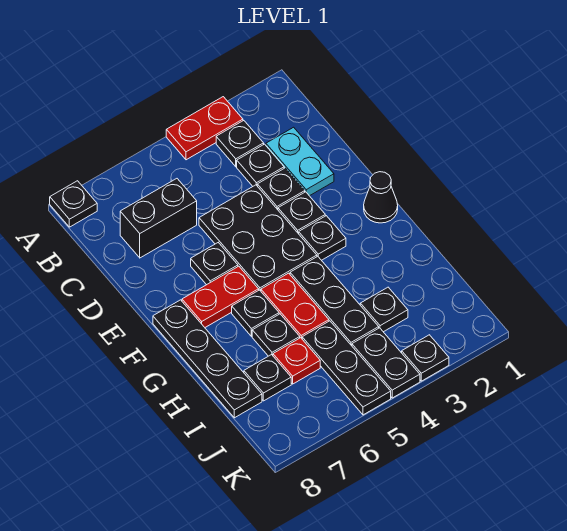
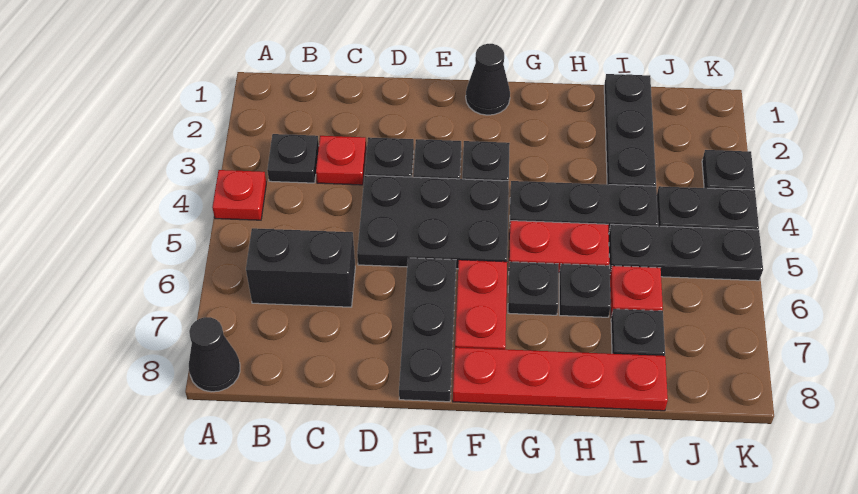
red 1x2 plate [166,97,243,160] -> red 1x1 plate [212,170,266,220]
black 1x1 plate [50,181,97,227] -> black 1x1 cone [189,317,240,392]
cyan 1x2 plate [266,127,334,196] -> none
black 1x1 plate [237,144,284,186] -> red 1x1 plate [316,136,366,185]
black 1x2 brick [120,179,197,258] -> black 1x2 brick turned to [246,228,355,307]
black 1x1 plate [191,243,238,285] -> black 1x3 plate [399,258,456,402]
black 1x4 plate [153,300,262,418] -> red 1x4 plate [453,347,668,411]
black 1x1 plate [360,287,408,332] -> black 1x3 plate [604,74,656,186]

